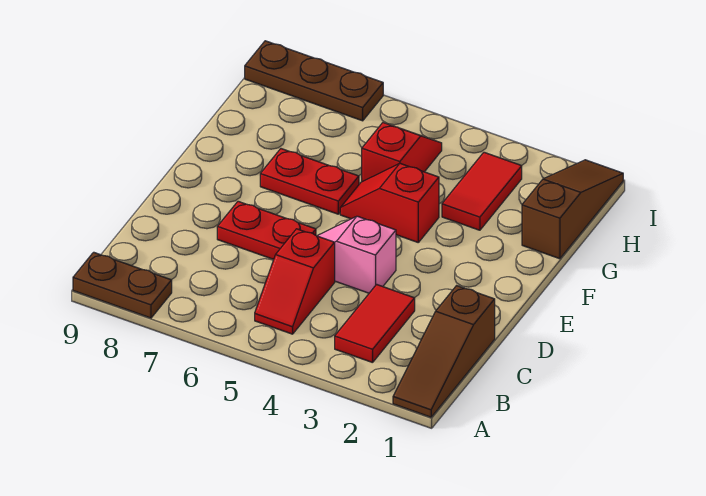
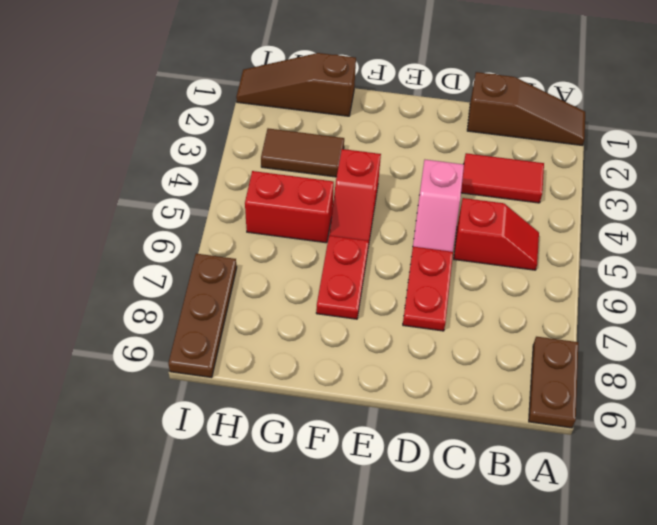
red 1x2 tile [442,152,522,230] -> brown 1x2 tile [261,128,344,177]
red 1x2 slope [362,123,442,182] -> red 1x2 brick [245,171,334,243]

